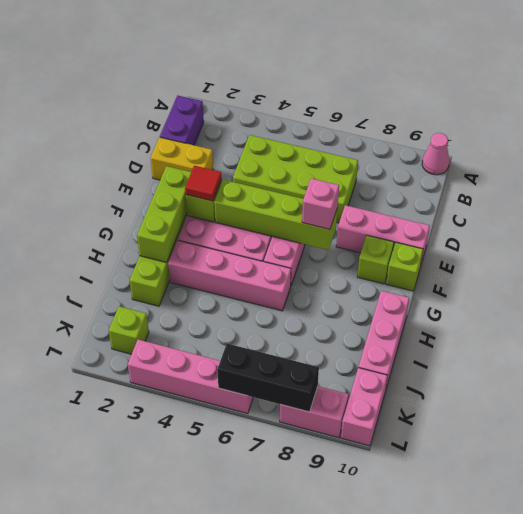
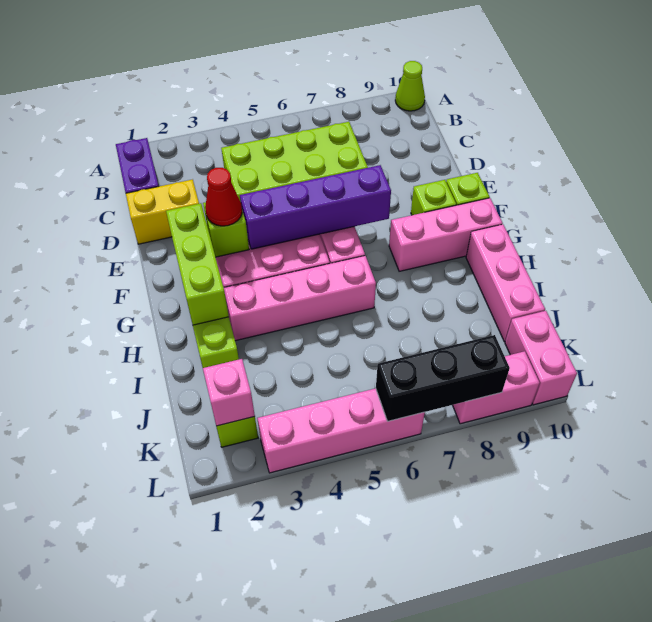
pink 1x1 cone [422,133,449,175] -> lime 1x1 cone [395,61,425,111]
pink 1x3 brick [336,205,430,263] -> pink 1x3 brick moved to [389,198,503,271]
red 1x1 tile [185,166,222,201] -> red 1x1 cone [205,168,242,226]
lime 1x4 brick [214,180,338,250] -> purple 1x4 brick [240,165,391,249]
pink 1x1 brick [302,178,339,229] -> pink 1x1 brick moved to [203,359,255,426]

